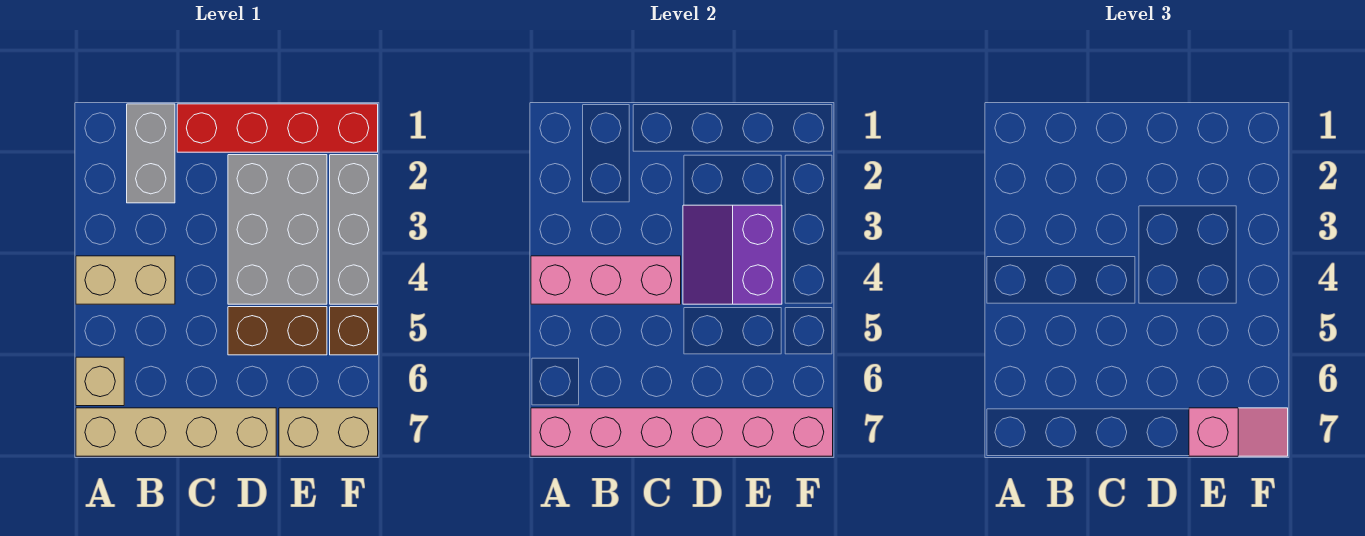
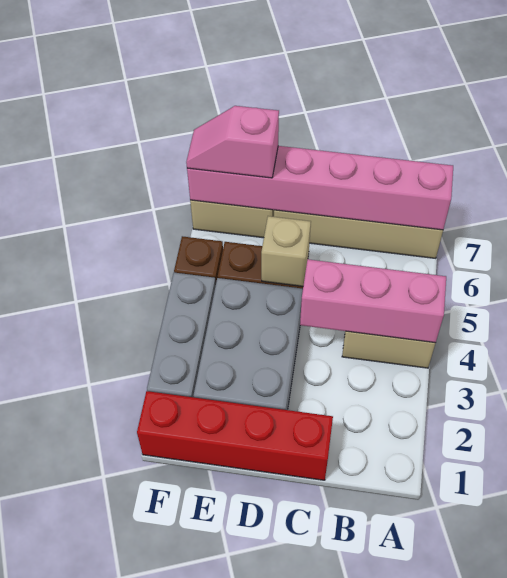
tan 1x1 brick [76,357,124,406] -> tan 1x1 brick moved to [261,216,311,286]
grey 1x2 brick [127,104,175,203] -> none
purple 2x2 slope [683,205,782,304] -> none

